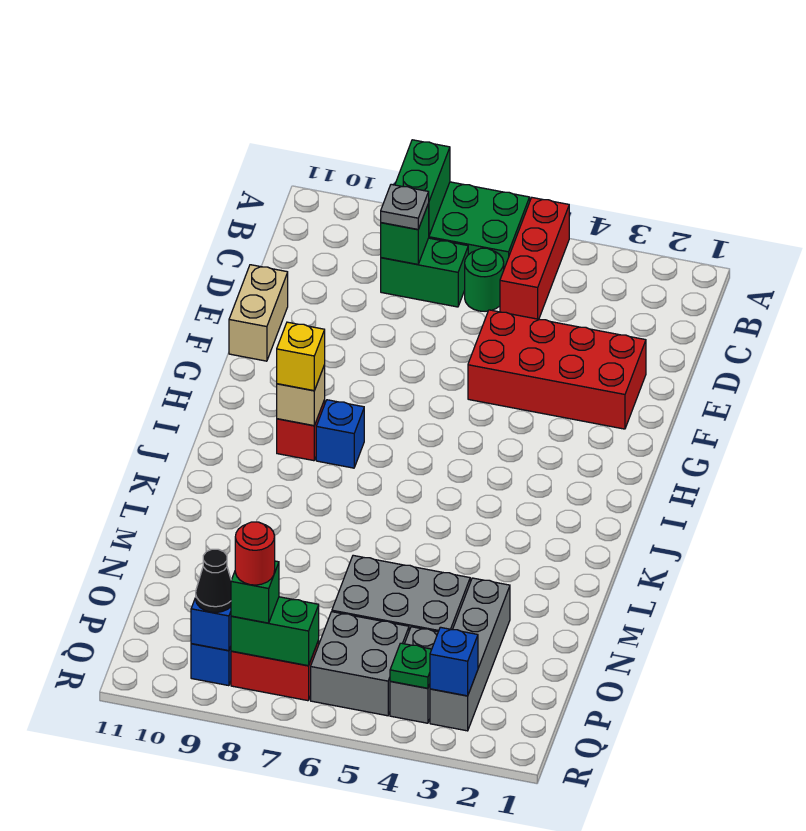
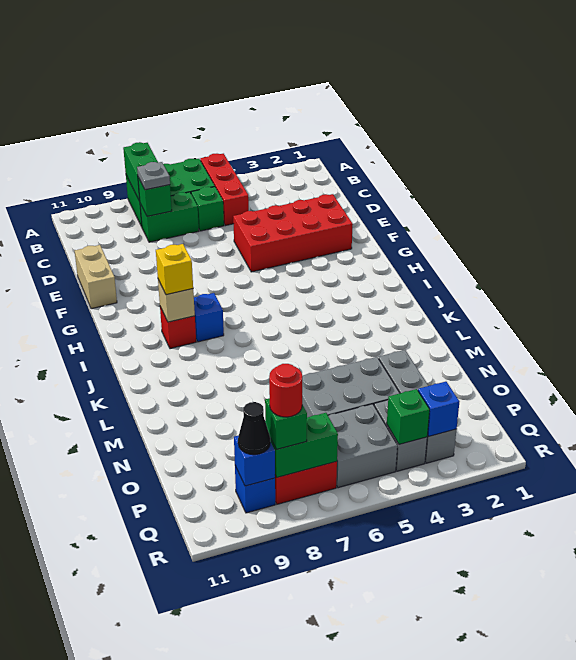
green 1x1 round brick [465,248,504,311] -> green 1x1 brick [191,187,224,231]
green 1x1 plate [390,643,432,688] -> green 1x1 brick [387,389,430,444]

